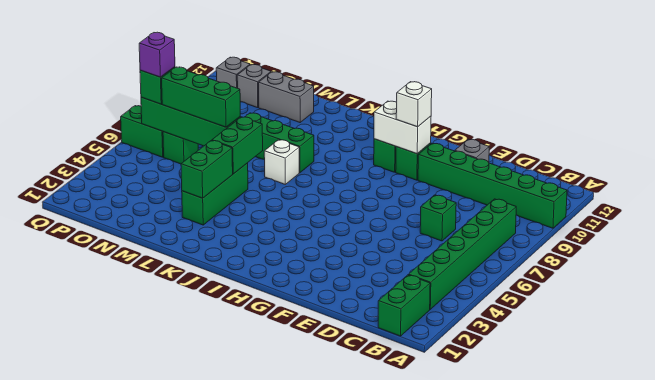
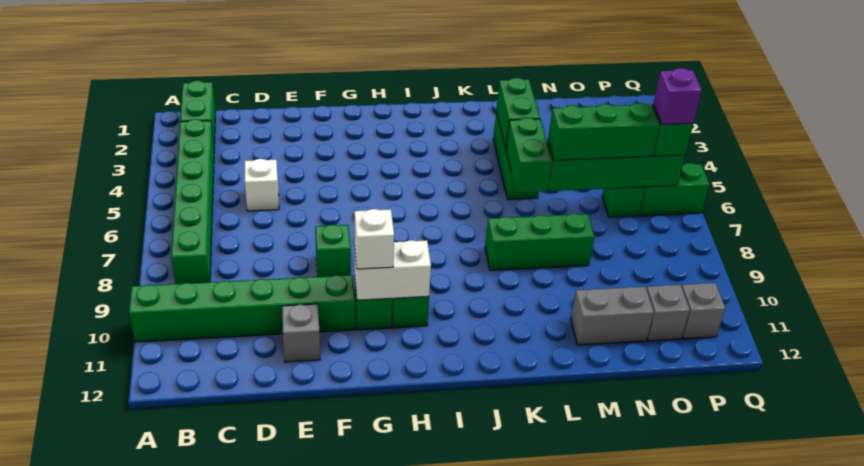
green 1x1 brick [420,195,456,241] -> green 1x1 brick moved to [315,225,351,277]
white 1x1 brick [264,140,299,184] -> white 1x1 brick moved to [245,159,279,211]

